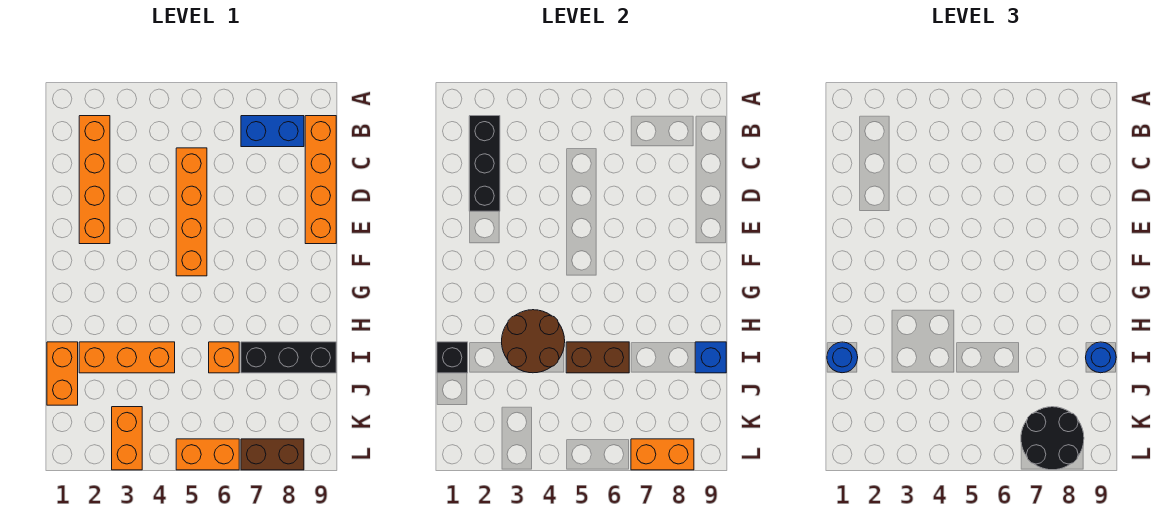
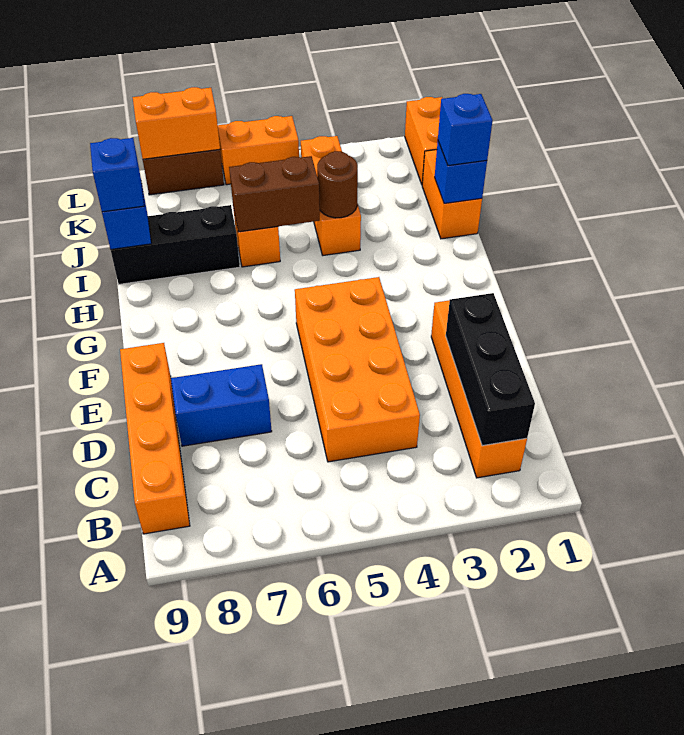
blue 1x2 brick [241,116,304,147] -> blue 1x2 brick moved to [171,364,272,446]
orange 1x4 brick [176,148,207,276] -> orange 2x4 brick [295,277,420,462]
brown 2x2 round brick [502,310,565,373] -> brown 1x1 round brick [317,151,358,218]
black 1x1 brick [437,342,468,373] -> blue 1x1 brick [435,142,487,203]
blue 1x1 round brick [827,342,858,373] -> blue 1x1 brick [438,94,493,166]
orange 1x3 brick [79,342,175,373] -> orange 1x3 brick turned to [301,136,361,255]
blue 1x1 round brick [1086,342,1116,373] -> blue 1x1 brick [90,138,144,212]
orange 1x2 brick [112,407,142,470] -> orange 1x2 brick moved to [405,97,442,184]
black 2x2 round brick [1021,407,1084,470] -> none

